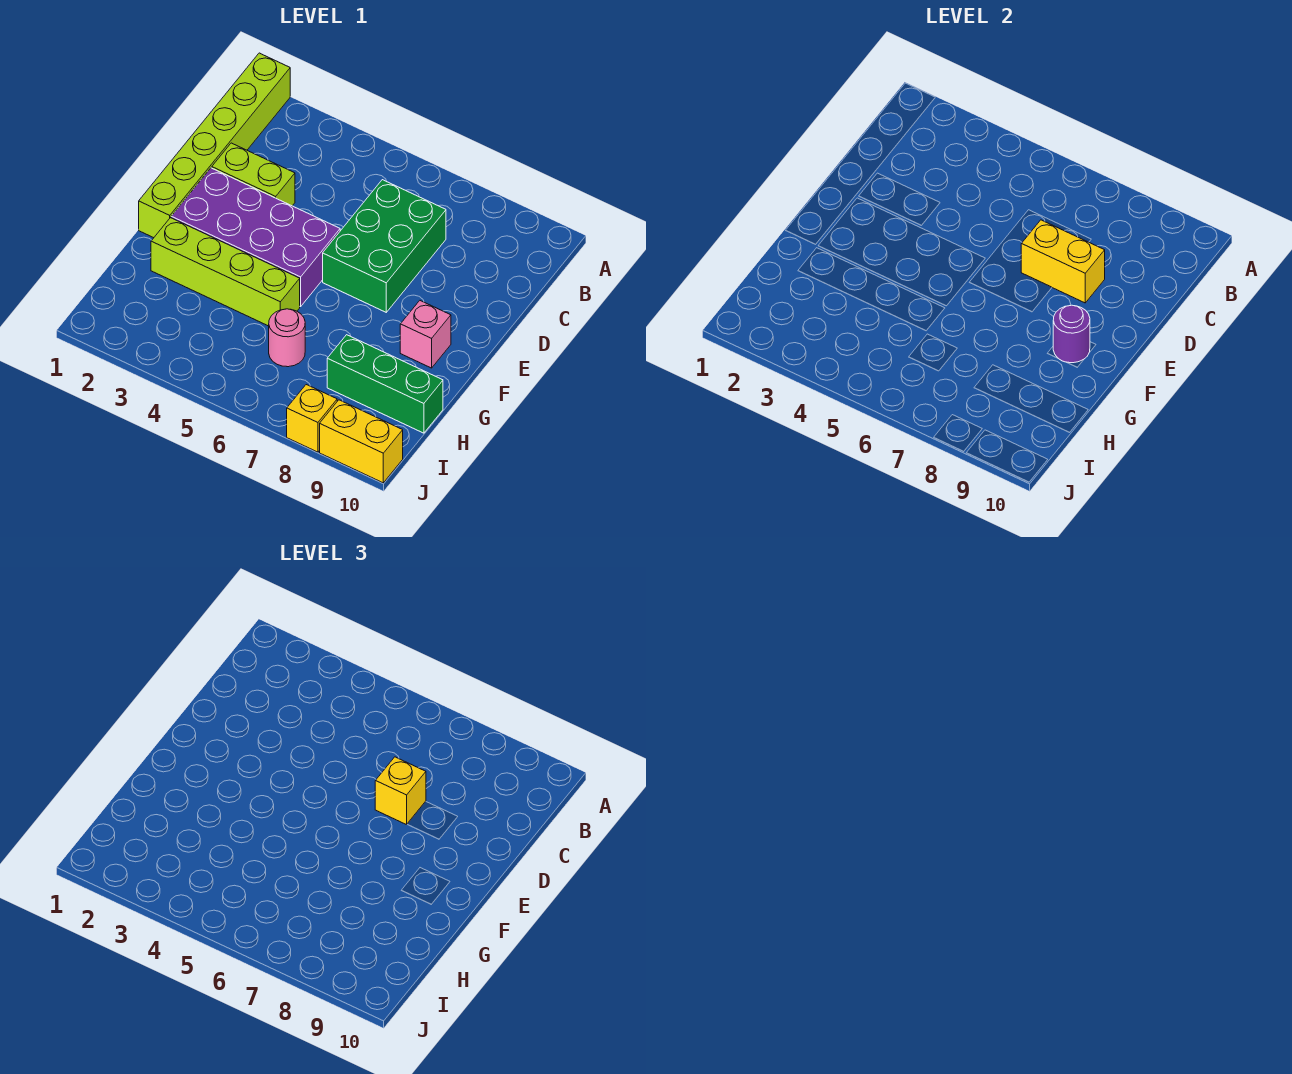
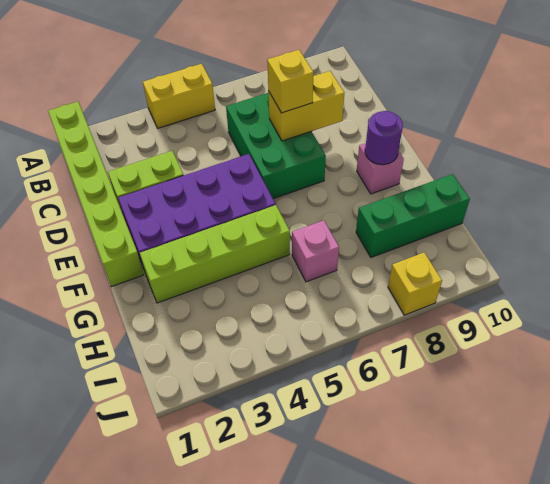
pink 1x1 round brick [269,309,305,367] -> pink 1x1 brick [292,220,339,282]
yellow 1x2 brick [320,400,403,483] -> yellow 1x2 brick moved to [143,64,215,128]

